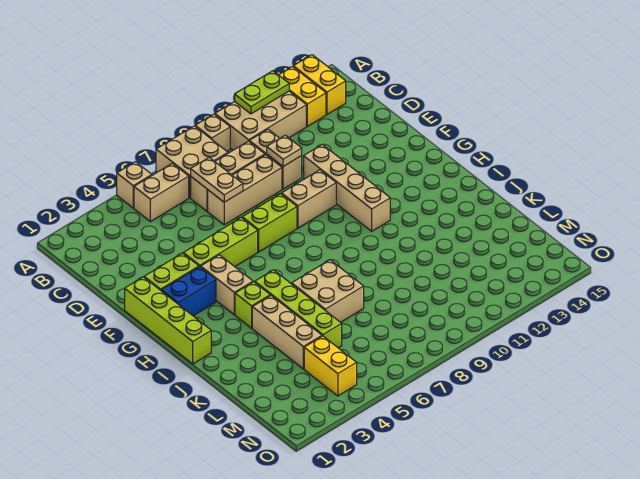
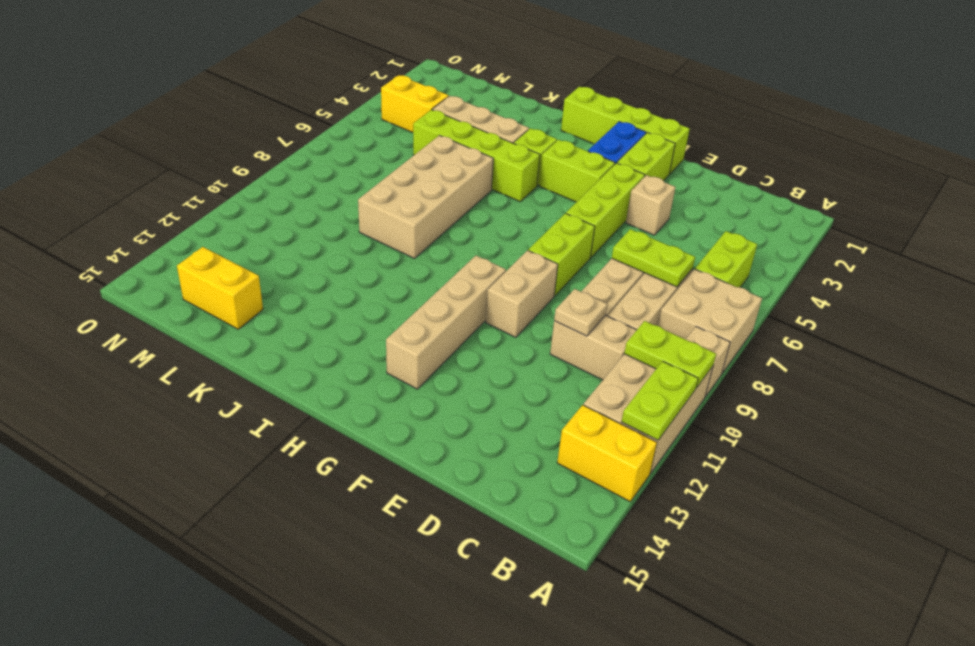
tan 1x1 brick [117,162,152,208] -> tan 1x1 brick moved to [626,175,675,235]
none -> lime 1x2 plate [624,321,716,388]
yellow 1x2 brick [293,55,346,114] -> yellow 1x2 brick moved to [177,247,263,329]
tan 1x2 brick [134,163,189,222] -> lime 1x2 brick [695,231,757,287]
tan 1x2 plate [191,158,243,202] -> lime 1x2 plate [612,229,695,287]
tan 1x4 brick [304,144,390,231] -> tan 1x4 brick turned to [386,256,506,389]
tan 1x2 brick [201,255,253,315] -> lime 1x2 brick [539,140,615,202]
tan 2x2 brick [292,260,364,322] -> tan 2x4 brick [358,135,494,259]

